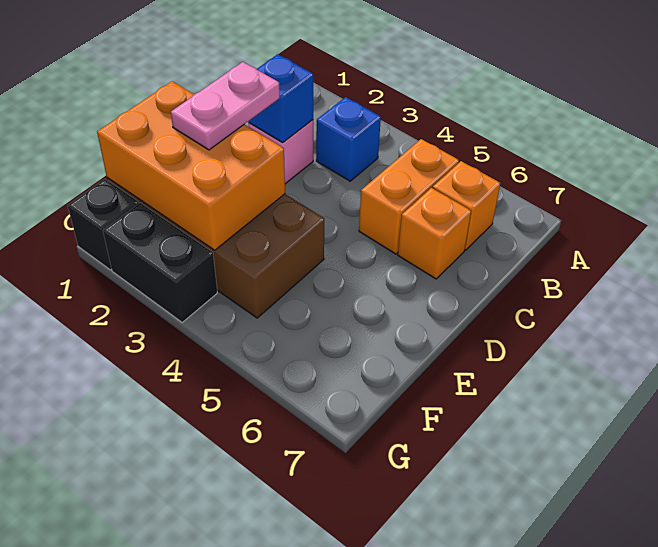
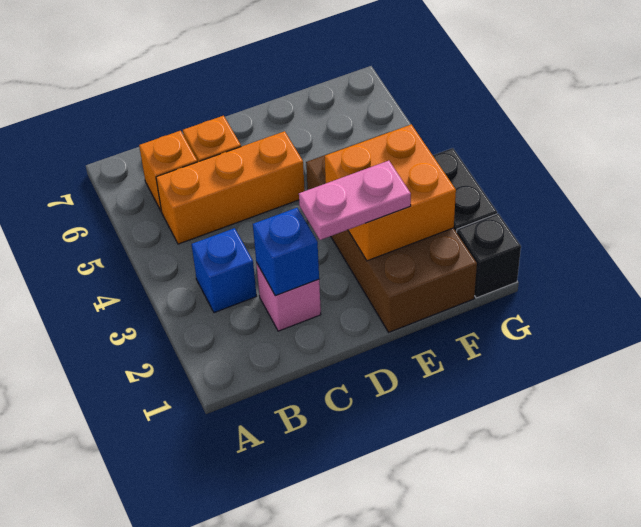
orange 1x2 brick [359,139,459,254] -> orange 1x3 brick [156,131,305,244]
orange 2x3 brick [97,81,285,250] -> orange 2x2 brick [325,124,456,261]

